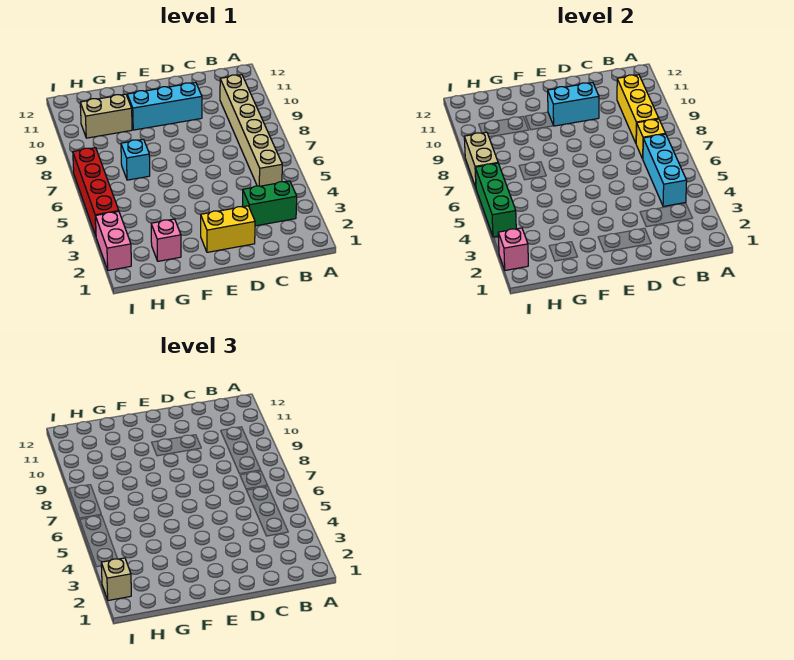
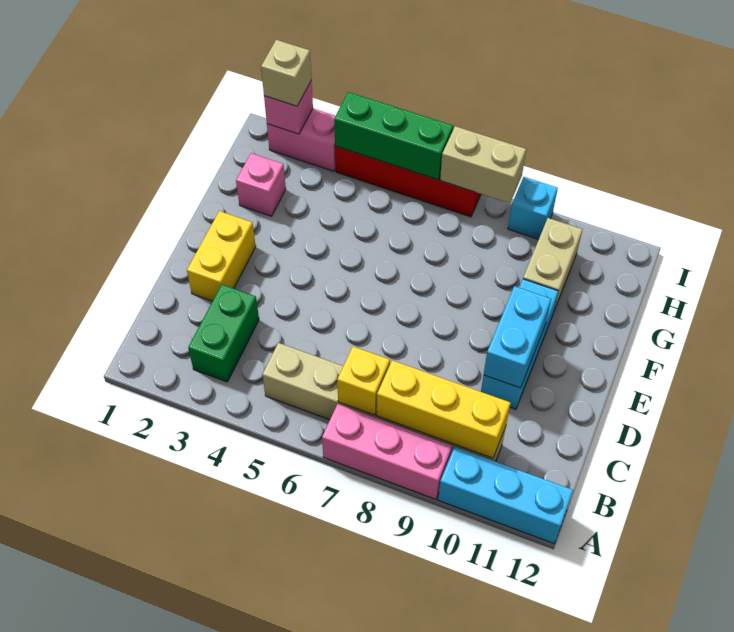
none -> pink 1x3 brick [322,404,452,499]
cyan 1x3 brick [643,134,687,206] -> cyan 1x3 brick moved to [438,447,573,544]
cyan 1x1 brick [121,139,150,180] -> cyan 1x1 brick moved to [508,177,558,239]

